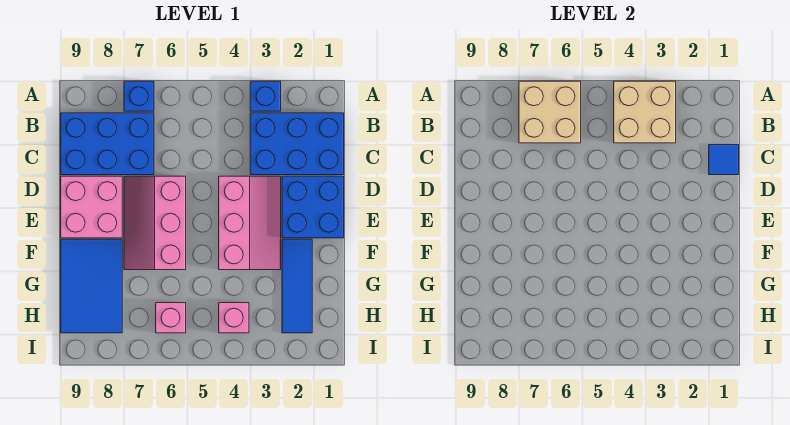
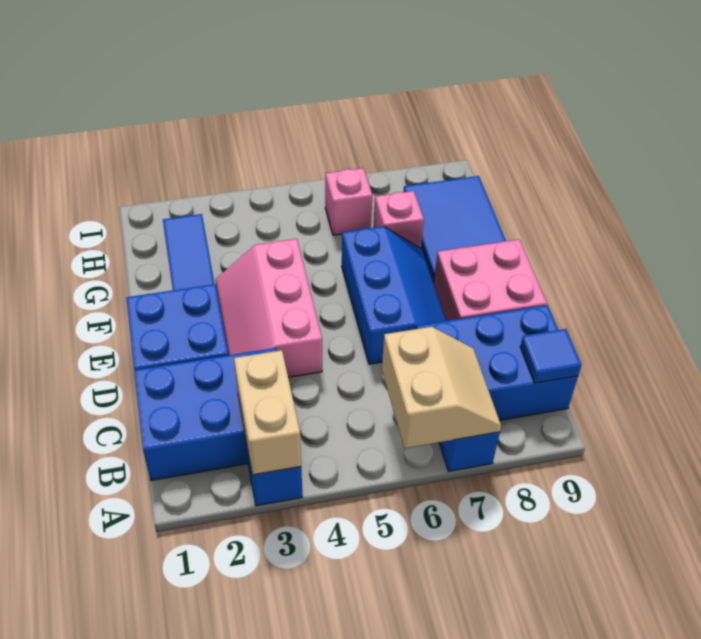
tan 2x2 brick [614,81,676,143] -> tan 1x2 brick [234,350,301,475]
tan 2x2 brick [519,81,581,143] -> tan 2x2 slope [382,327,501,448]
blue 1x1 tile [709,145,739,175] -> blue 1x1 tile moved to [520,329,582,383]
pink 2x3 slope [124,176,186,270] -> blue 2x3 slope [342,226,446,364]
pink 1x1 brick [219,303,249,333] -> pink 1x1 brick moved to [373,191,424,248]

